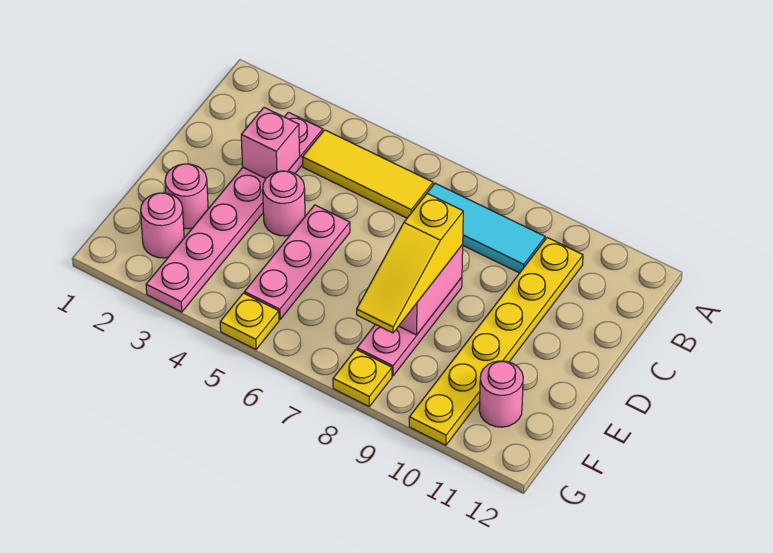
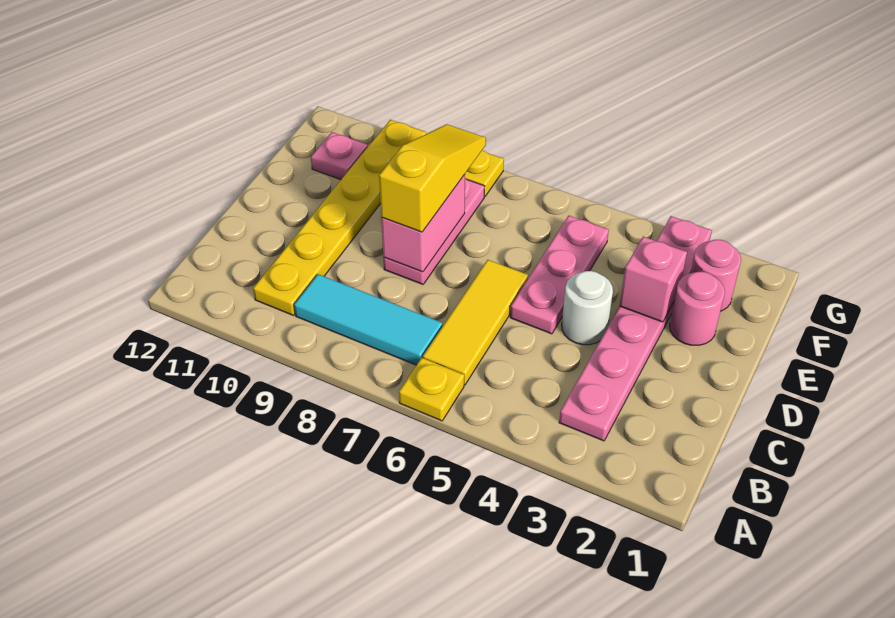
yellow 1x3 tile [302,130,433,218] -> yellow 1x3 tile turned to [423,260,528,385]
pink 1x1 brick [241,107,300,178] -> pink 1x1 brick moved to [620,237,687,322]
pink 1x1 round brick [263,171,305,236] -> white 1x1 round brick [562,271,613,345]
pink 1x1 round brick [479,361,523,427] -> pink 1x1 plate [311,132,368,180]
yellow 1x1 plate [220,293,279,349] -> yellow 1x1 plate moved to [399,358,464,421]

